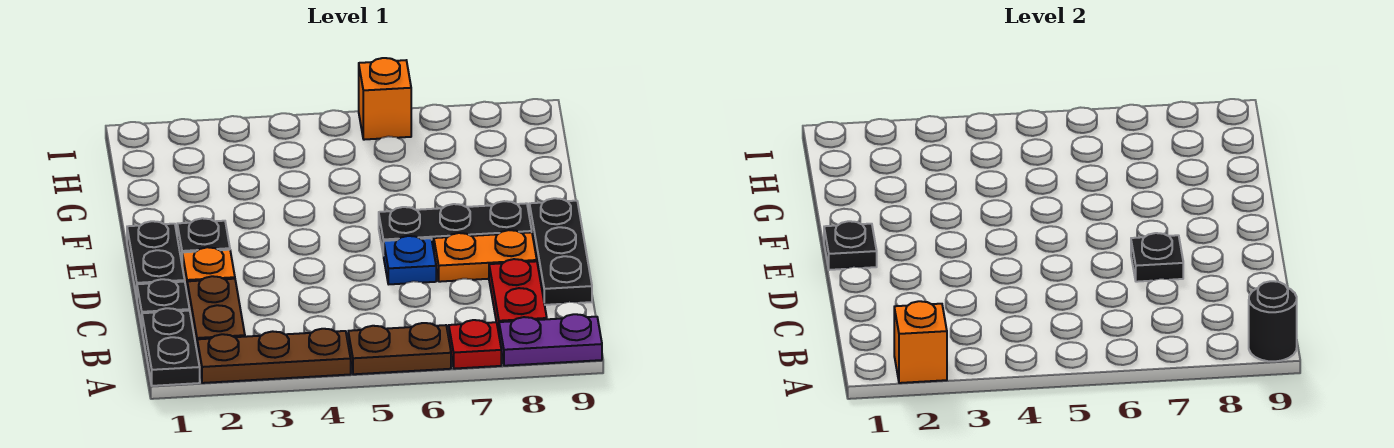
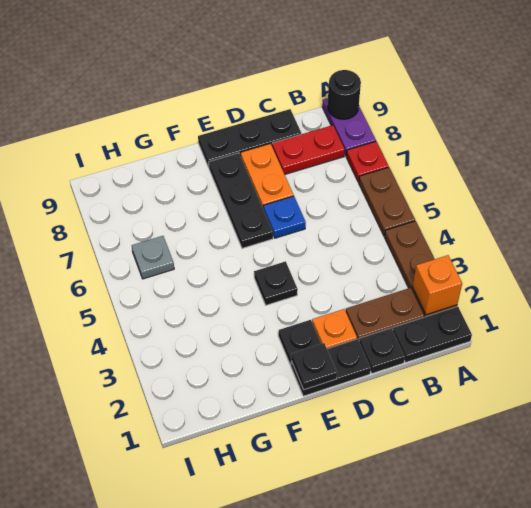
black 1x1 plate [1131,233,1183,282] -> black 1x1 plate moved to [254,261,298,305]
none -> grey 1x1 plate [132,236,174,279]
orange 1x1 brick [359,58,411,140] -> none

